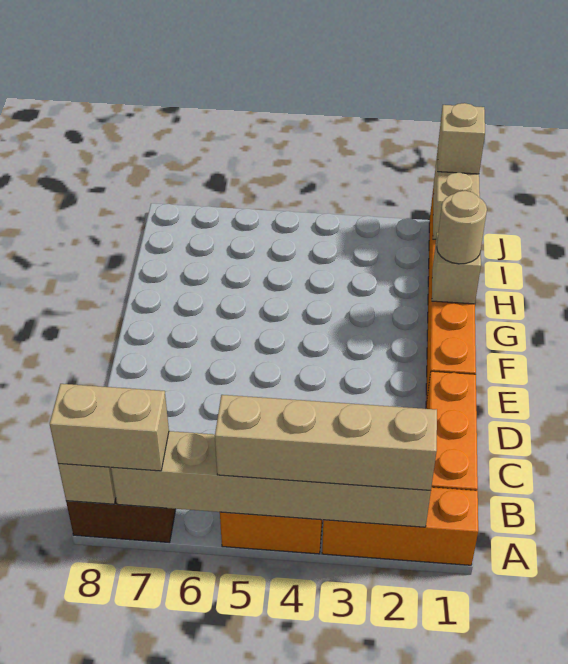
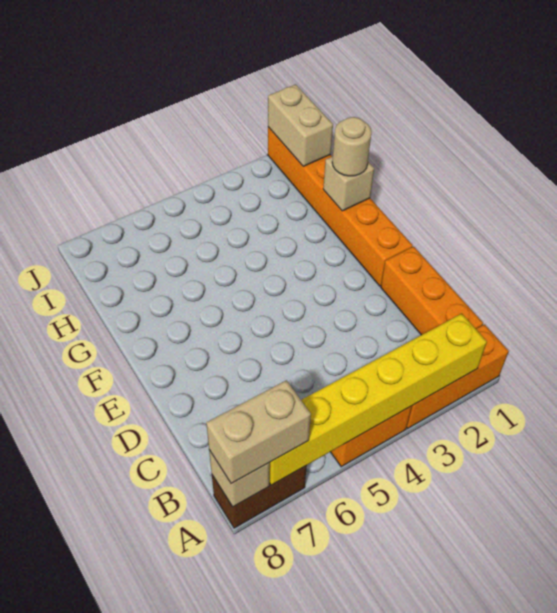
tan 1x6 brick [111,431,431,527] -> yellow 1x6 brick [269,314,487,485]
tan 1x4 brick [215,395,437,490] -> none
tan 1x1 brick [438,103,485,174] -> none

